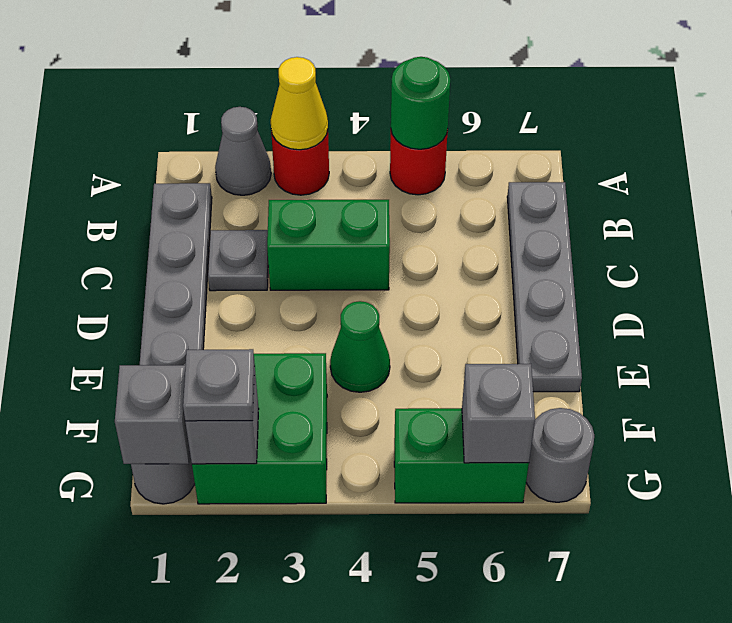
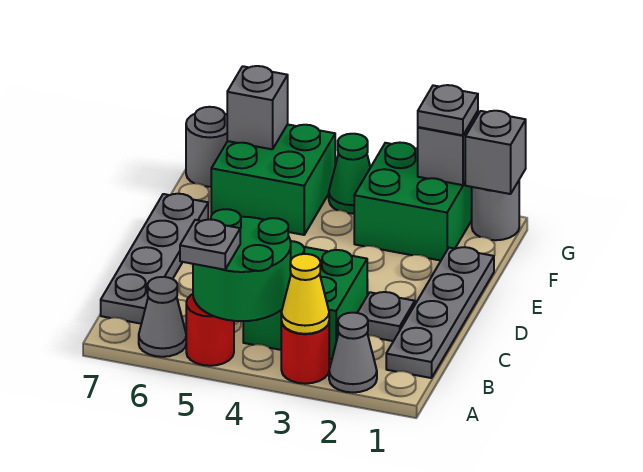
green 1x1 round brick [391,57,450,149] -> green 2x2 round brick [193,209,291,321]
none -> grey 1x1 plate [180,219,240,270]
none -> grey 1x1 cone [139,277,186,357]
green 1x2 brick [267,200,390,290] -> green 2x2 brick [243,241,367,359]
green 1x1 cone [330,301,390,392] -> green 1x1 cone moved to [329,134,370,214]
green 1x2 brick [394,408,529,503] -> green 2x2 brick [211,124,335,235]

